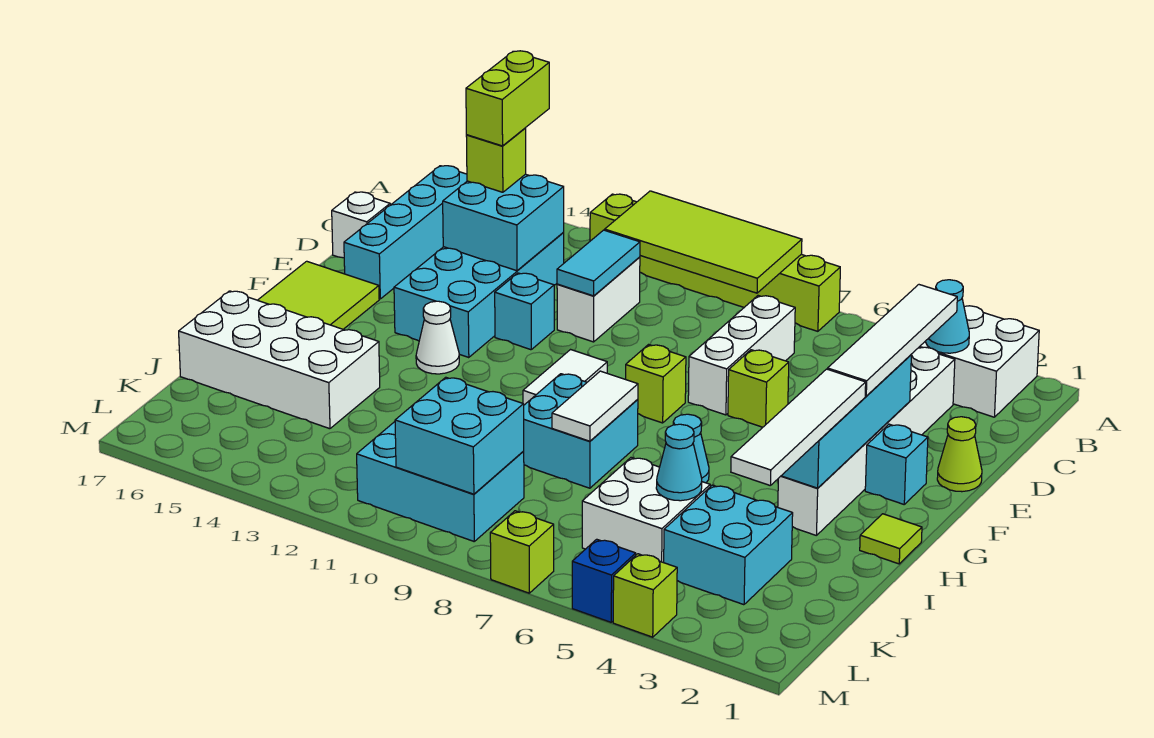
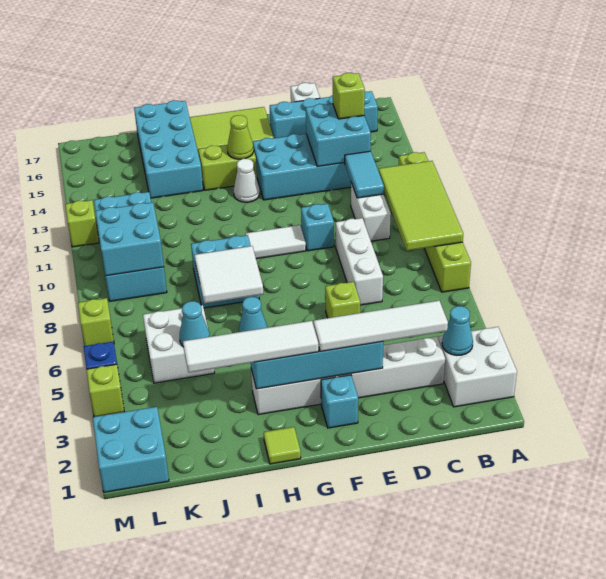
lime 1x2 brick [466,51,549,146] -> lime 1x2 brick moved to [198,145,257,190]
white 1x3 brick [688,296,795,415] -> white 1x3 brick turned to [336,218,383,305]
white 1x2 brick [557,257,640,342] -> white 1x2 brick turned to [351,183,391,241]
cyan 1x2 tile [557,230,640,296] -> cyan 1x2 tile turned to [345,151,384,198]
lime 1x1 cone [937,417,982,492] -> lime 1x1 cone moved to [227,115,254,159]
cyan 1x1 brick [495,273,554,350] -> cyan 1x1 brick moved to [301,204,334,251]
lime 1x1 brick [626,345,686,423] -> lime 1x1 brick moved to [65,200,99,247]
white 1x2 tile [552,371,638,441] -> white 2x2 tile [195,246,263,303]
white 2x4 brick [179,291,380,429] -> cyan 2x4 brick [134,100,203,198]
cyan 2x2 brick [664,485,793,605] -> cyan 2x2 brick moved to [93,407,169,492]
cyan 2x3 brick [357,422,524,541] -> cyan 2x4 brick [94,192,167,301]

